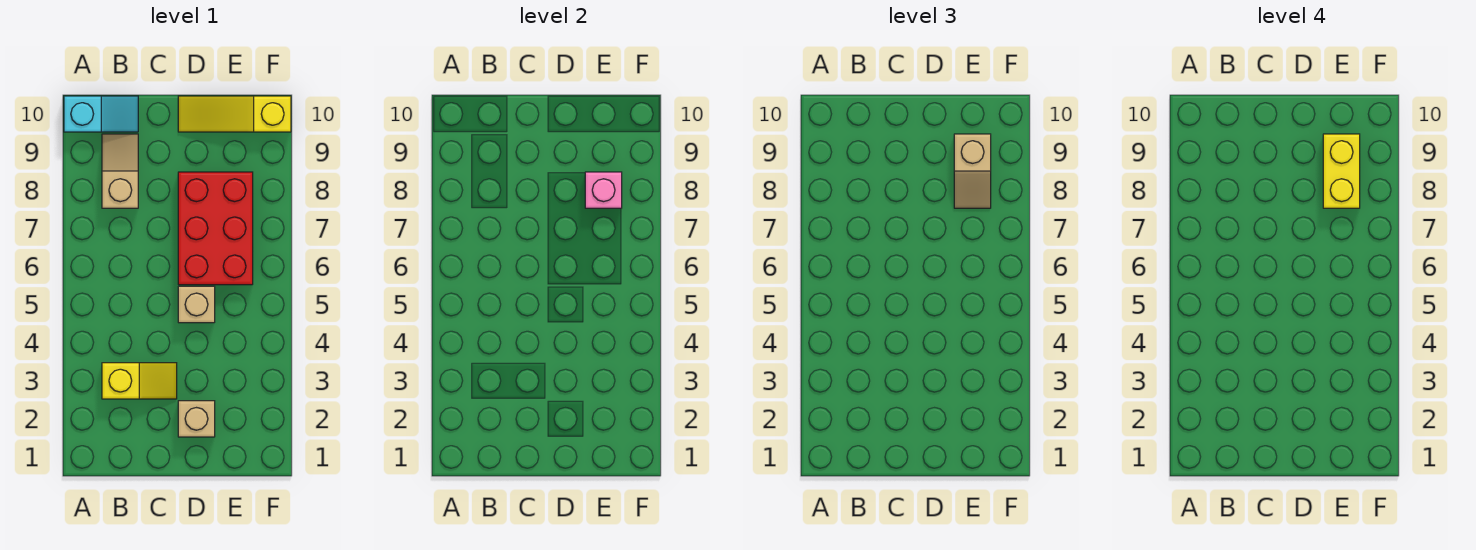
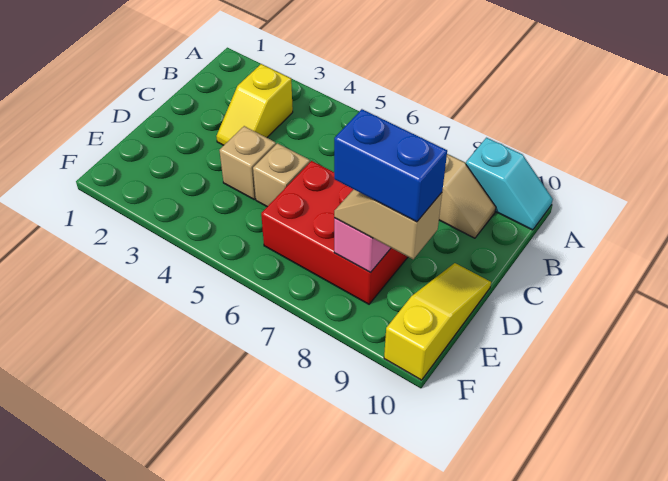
cyan 1x2 slope [64,96,138,132] -> cyan 1x2 slope turned to [466,138,553,230]
tan 1x1 brick [178,401,215,437] -> tan 1x1 brick moved to [219,126,276,199]
yellow 1x2 brick [1323,134,1360,208] -> blue 1x2 brick [334,109,447,222]

